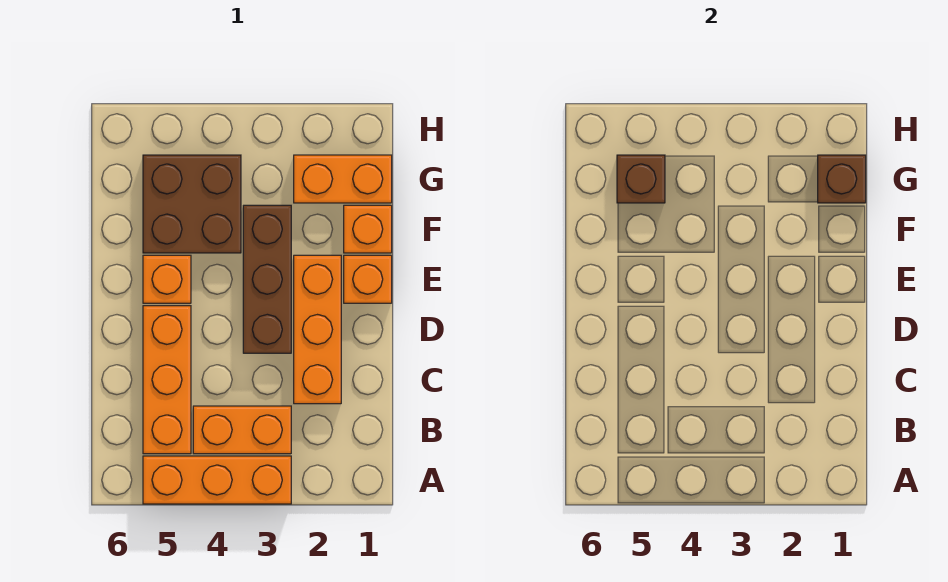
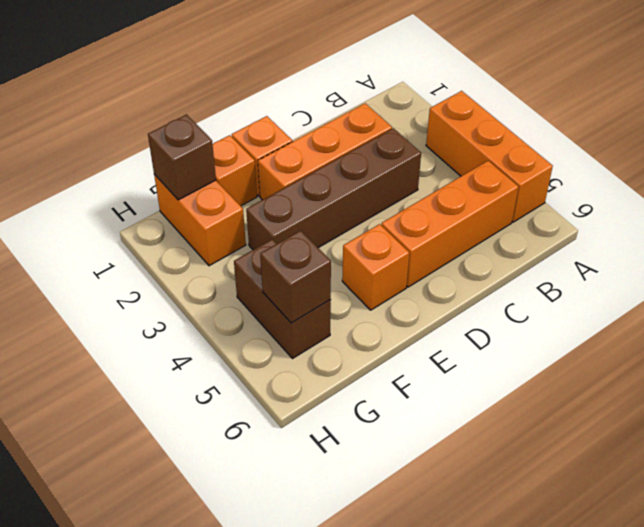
orange 1x2 brick [193,406,291,454] -> none
brown 1x3 brick [243,205,291,353] -> brown 1x4 brick [246,128,421,250]
brown 2x2 brick [143,155,241,253] -> brown 1x2 brick [234,239,331,359]

